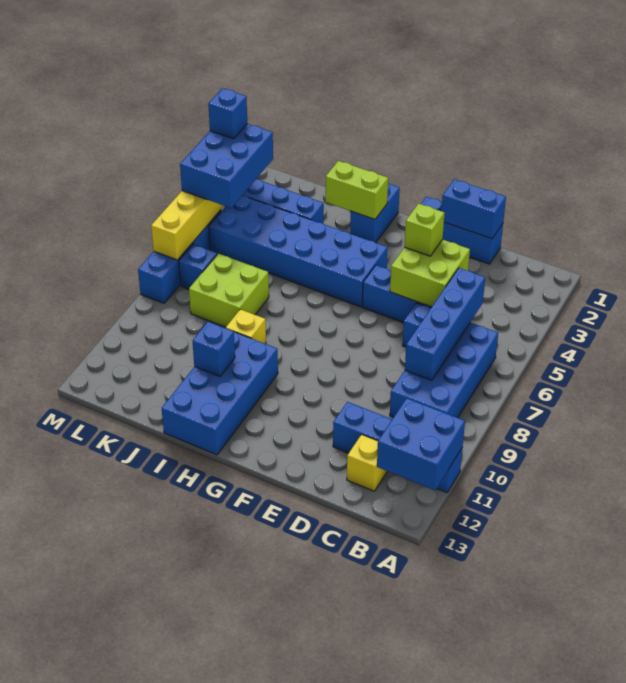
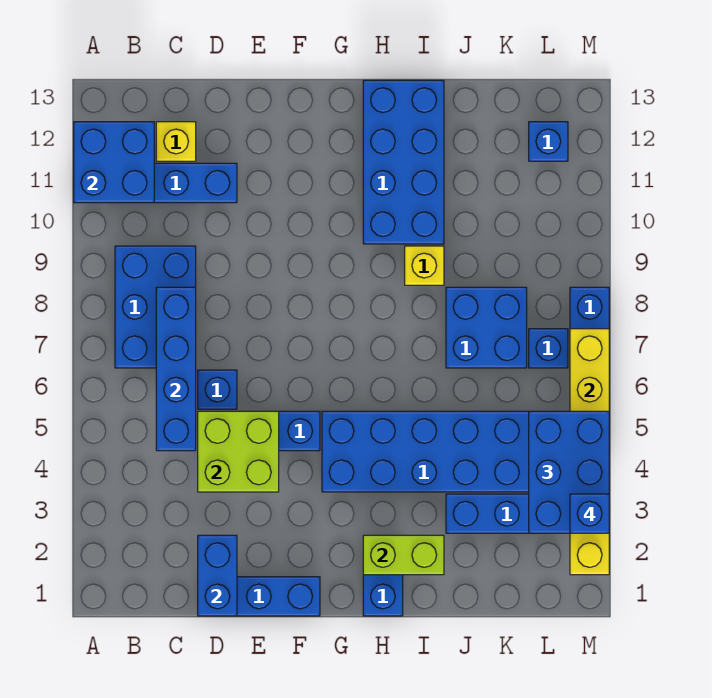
blue 2x4 brick [390,322,498,418] -> blue 2x3 brick [115,246,196,368]
blue 1x2 brick [441,179,506,239] -> blue 1x2 brick turned to [198,535,237,616]
lime 1x1 brick [404,204,444,256] -> none
blue 1x1 brick [193,322,235,376] -> blue 1x1 brick moved to [529,122,568,161]
lime 2x2 brick [189,254,269,327] -> blue 2x2 brick [446,287,527,368]

